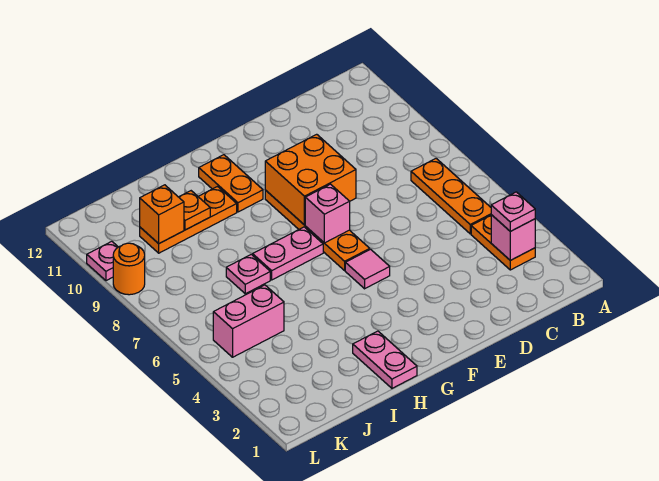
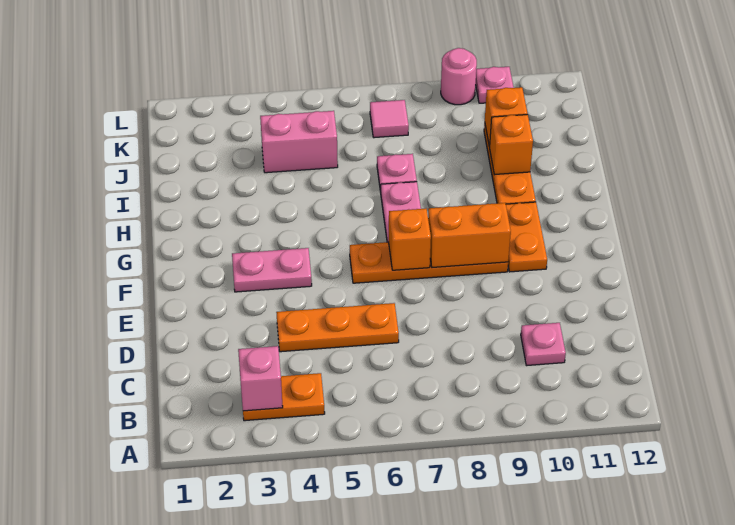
pink 1x1 plate [491,192,535,231] -> pink 1x1 plate moved to [521,323,566,366]
orange 1x3 plate [411,159,491,234] -> orange 1x3 plate moved to [276,303,399,352]
orange 2x2 brick [265,134,356,225] -> orange 1x2 brick [428,203,511,268]
pink 1x1 tile [345,249,390,289] -> pink 1x1 tile moved to [370,100,409,138]
pink 1x1 brick [305,184,350,243] -> orange 1x1 brick [388,209,431,270]
orange 1x2 plate [199,155,263,212] -> orange 1x2 plate turned to [506,202,547,272]
pink 1x2 plate [353,331,417,388] -> pink 1x2 plate moved to [232,248,312,292]
orange 1x1 plate [179,191,210,230] -> orange 1x1 brick [489,115,533,175]
pink 1x2 brick [213,285,284,357] -> pink 1x2 brick turned to [260,111,338,173]
orange 1x1 round brick [113,243,145,295] -> pink 1x1 round brick [441,48,477,105]

